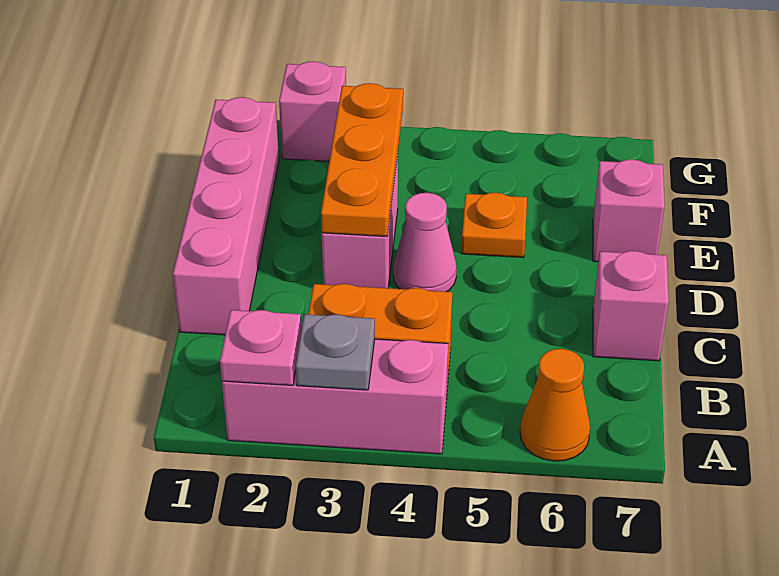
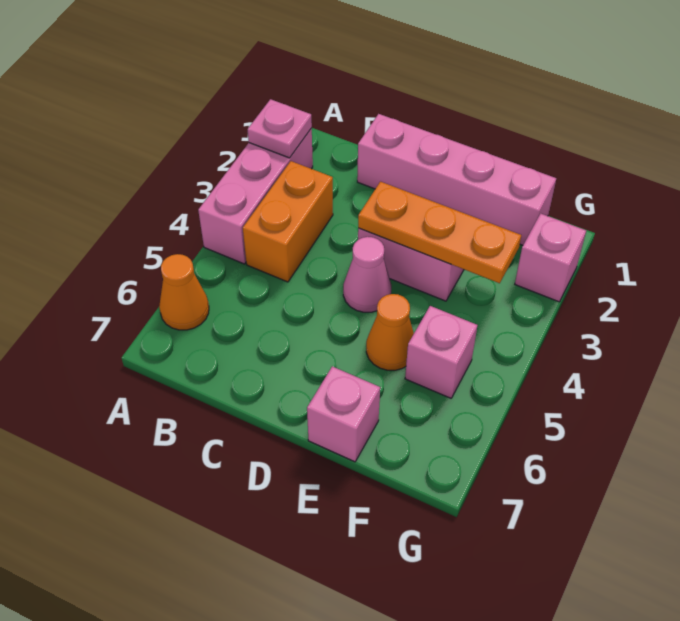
grey 1x1 plate [296,314,375,390] -> none
pink 1x1 brick [593,251,669,361] -> pink 1x1 brick moved to [405,306,477,398]
orange 1x1 plate [461,193,527,258] -> orange 1x1 cone [366,294,414,370]

